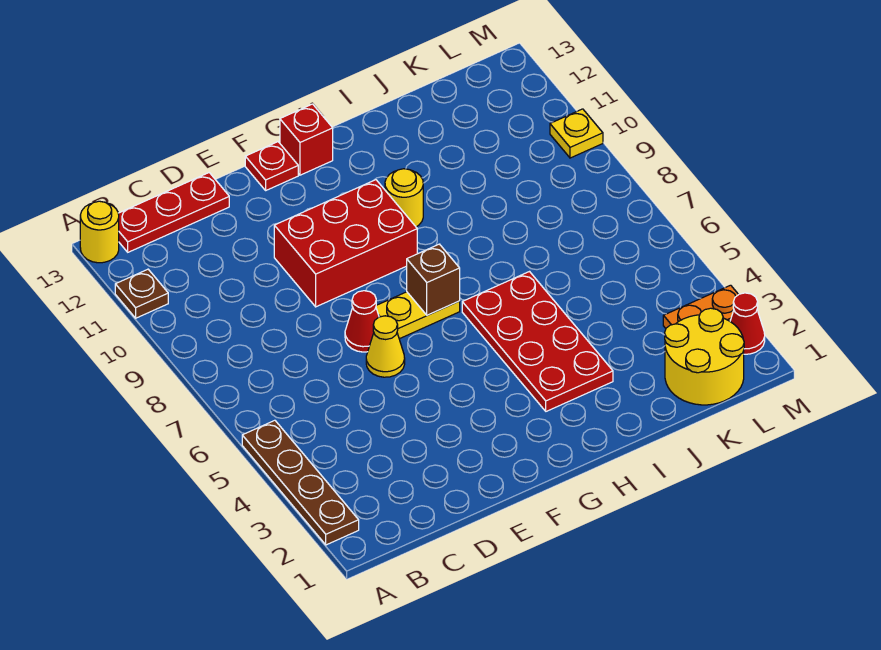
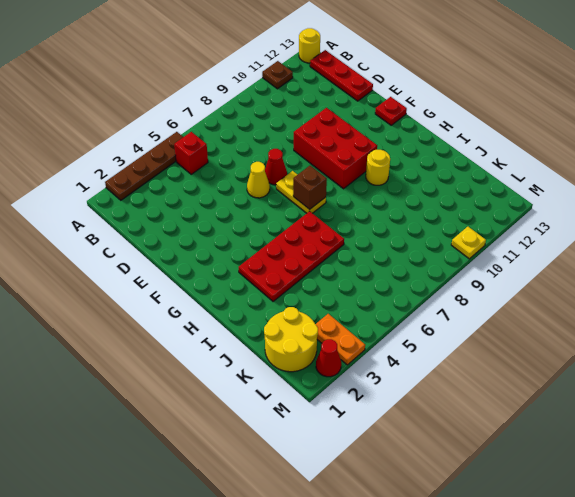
red 1x1 brick [280,104,333,175] -> red 1x1 brick moved to [174,132,208,174]

